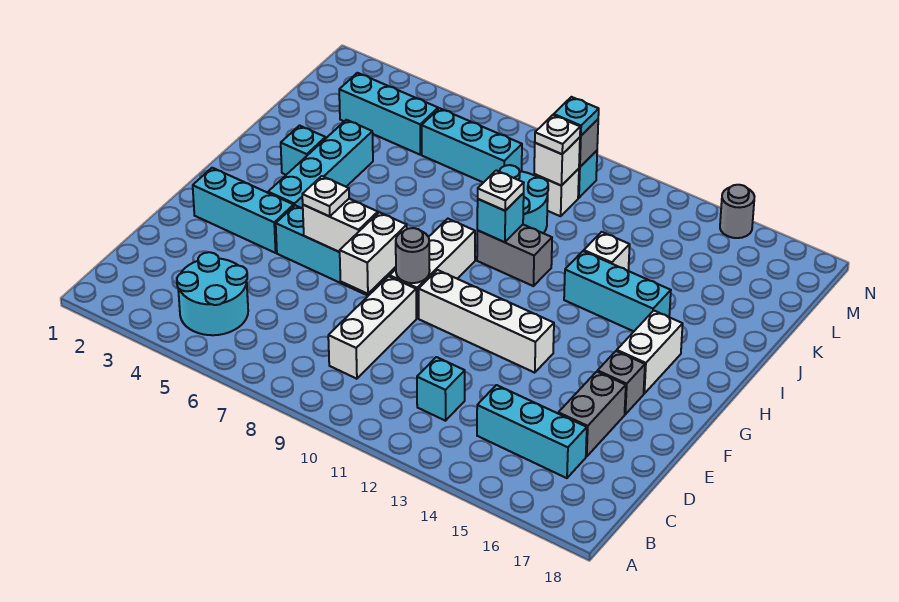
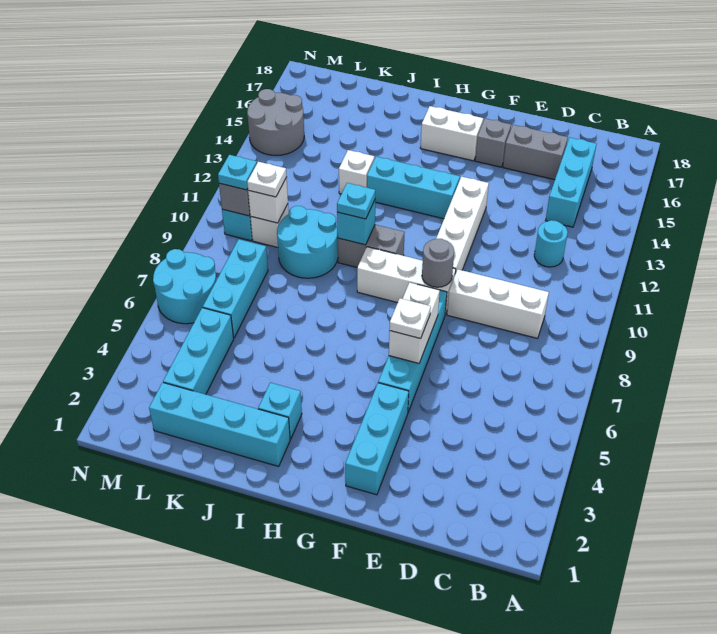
cyan 2x2 round brick [177,252,248,335] -> cyan 2x2 round brick moved to [153,249,217,324]
cyan 1x1 brick [417,357,465,421] -> cyan 1x1 round brick [534,220,568,267]
white 1x2 brick [340,212,407,294] -> none
cyan 1x4 brick [268,120,373,209] -> cyan 1x4 brick moved to [149,382,290,466]
grey 1x2 brick [477,225,552,286] -> grey 1x2 brick turned to [338,225,405,267]
white 1x1 plate [478,170,524,211] -> cyan 1x1 plate [337,183,376,219]
cyan 1x3 brick [564,251,671,331] -> cyan 1x3 brick turned to [367,157,460,219]
grey 1x1 round brick [720,185,755,238] -> grey 2x2 round brick [247,89,304,156]

